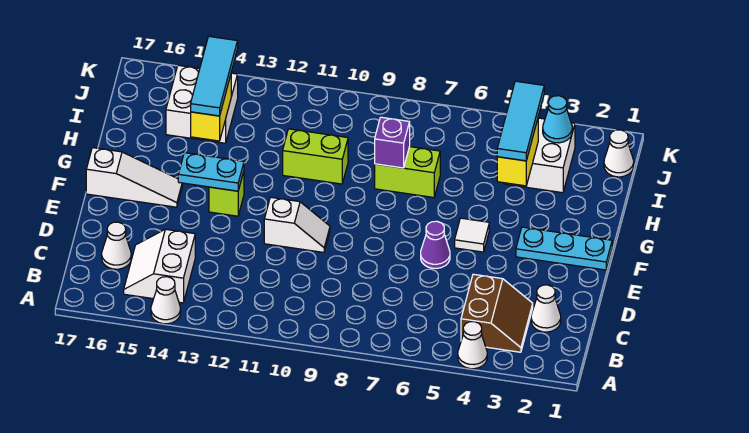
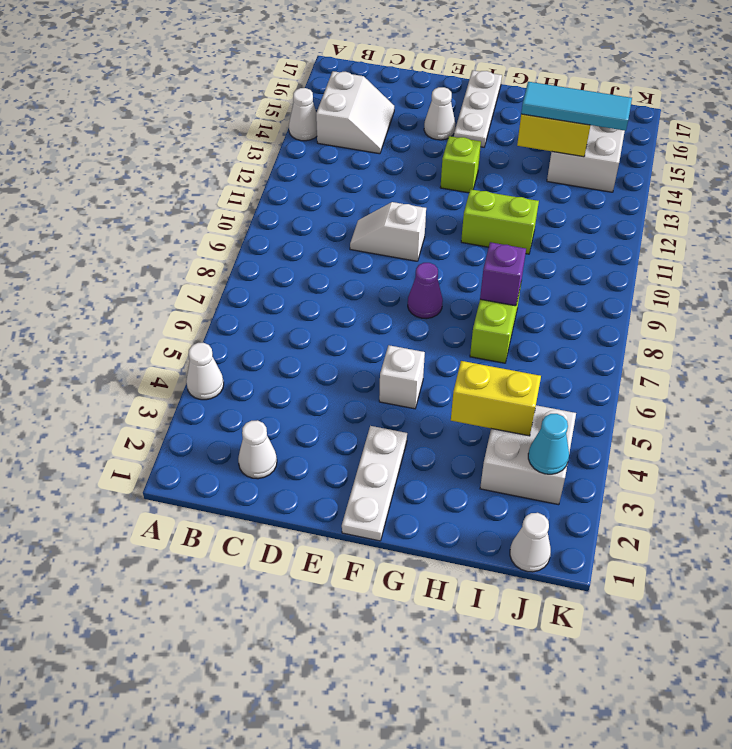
brown 2x2 slope [461,274,533,352] -> none
white 2x2 slope [124,229,195,303] -> white 2x2 slope turned to [316,71,394,154]
white 1x1 cone [102,222,131,269] -> white 1x1 cone moved to [424,87,455,140]
purple 1x1 cone [421,221,450,268] -> purple 1x1 cone moved to [408,263,443,319]
white 1x2 slope [264,197,330,252] -> white 1x2 slope turned to [350,202,426,261]
cyan 1x3 plate [516,227,612,270] -> white 1x3 plate [342,426,407,541]
white 1x1 tile [455,218,489,252] -> white 1x1 brick [379,345,425,409]
cyan 1x2 plate [178,153,244,191] -> none
white 1x3 slope [86,148,183,207] -> white 1x3 plate [454,70,502,147]
cyan 1x3 tile [497,81,544,161] -> none
lime 1x2 brick [283,129,348,184] -> lime 1x2 brick turned to [461,189,539,254]

